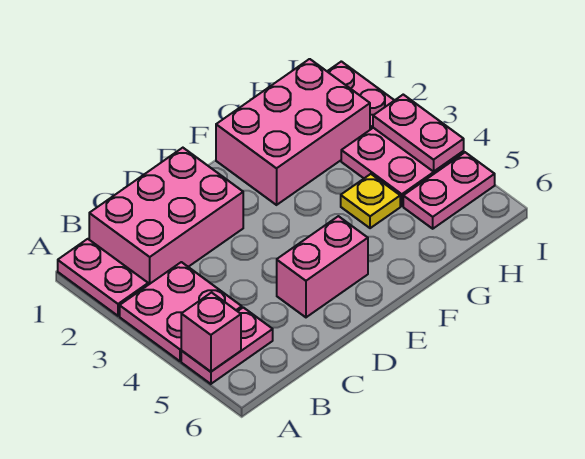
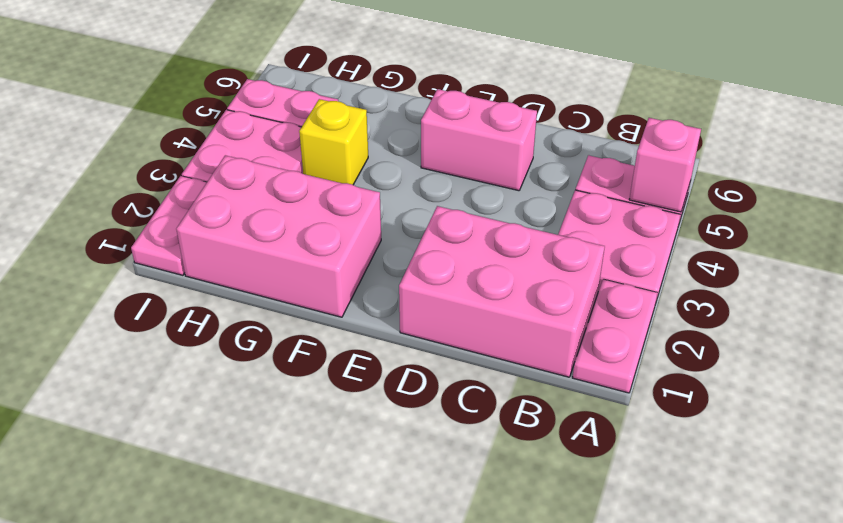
yellow 1x1 plate [341,174,400,228] -> yellow 1x1 brick [299,99,368,185]
pink 1x2 plate [373,95,464,172] -> none

